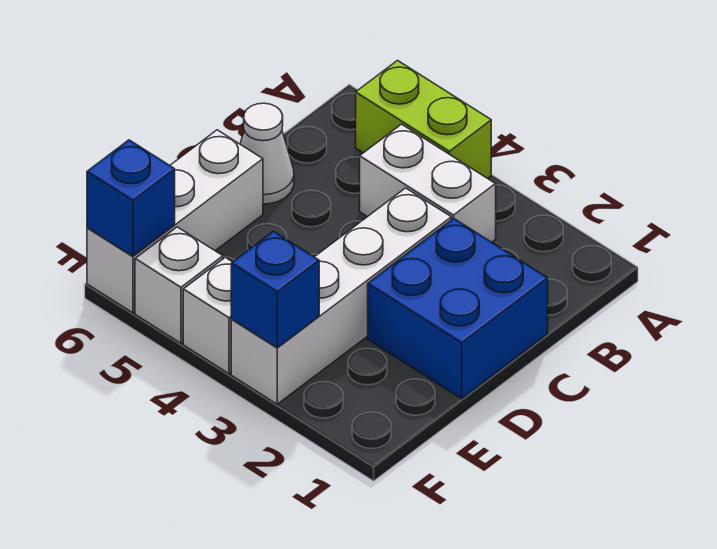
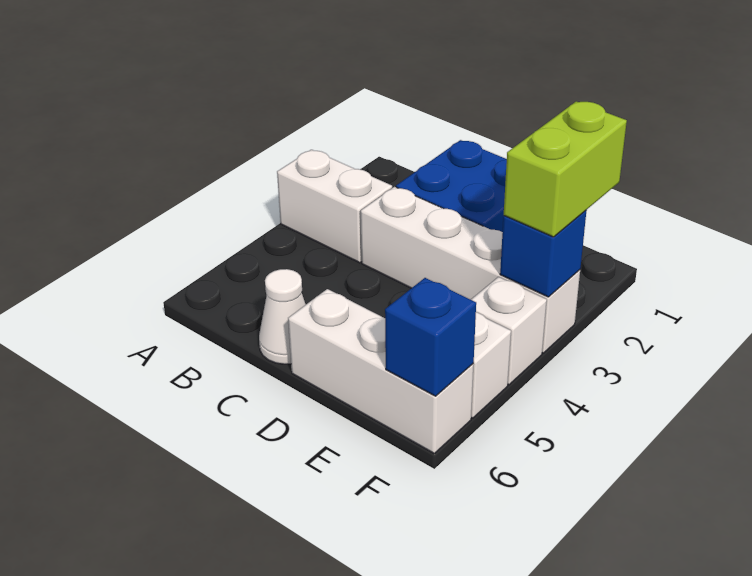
lime 1x2 brick [356,61,491,179] -> lime 1x2 brick moved to [504,101,627,237]
white 1x2 brick [360,124,496,242] -> white 1x2 brick turned to [277,150,392,263]

